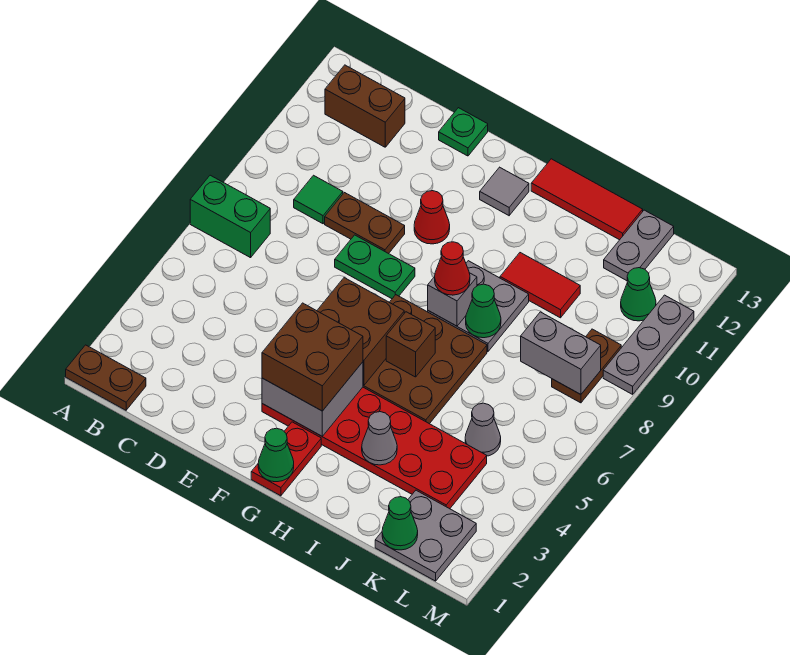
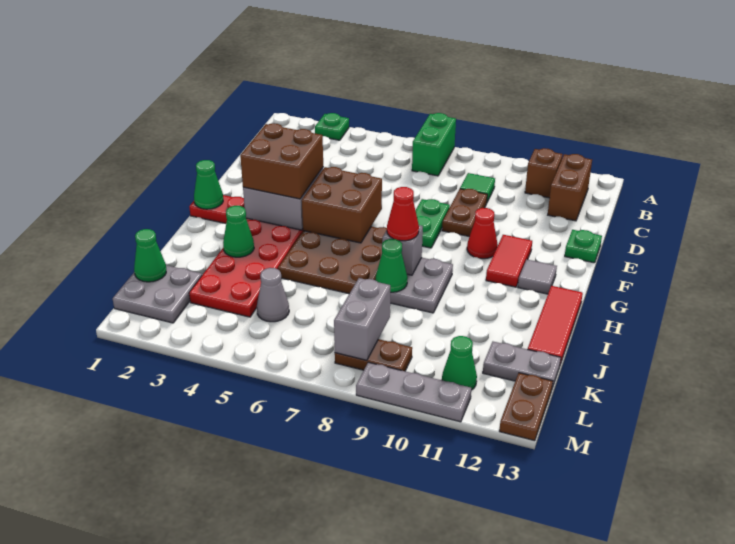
brown 1x2 plate [66,345,146,410] -> brown 1x2 plate moved to [499,373,553,441]
none -> green 1x1 plate [315,113,349,140]
brown 1x1 brick [386,312,435,377] -> brown 1x1 brick moved to [525,148,563,198]
grey 1x1 cone [362,412,397,465] -> green 1x1 cone [223,206,254,257]
red 1x2 tile [500,253,580,318] -> red 1x2 tile moved to [486,235,532,287]

